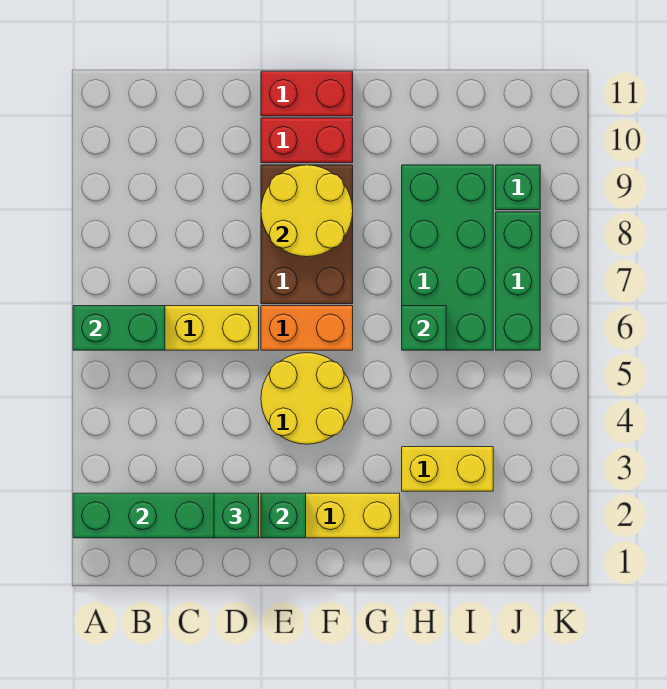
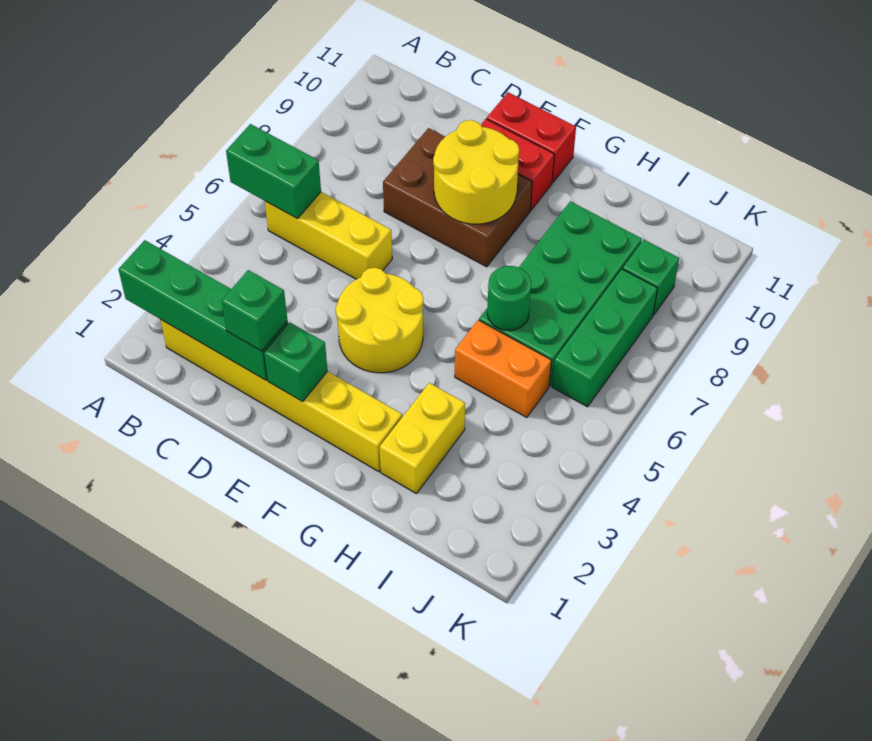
orange 1x2 brick [261,306,353,350] -> orange 1x2 brick moved to [455,320,551,418]
brown 2x3 brick [261,165,353,304] -> brown 2x3 brick turned to [383,128,532,267]
yellow 1x2 brick [402,447,493,491] -> yellow 1x2 brick turned to [380,383,465,493]
green 1x1 brick [402,306,446,350] -> green 1x1 round brick [487,266,531,331]

